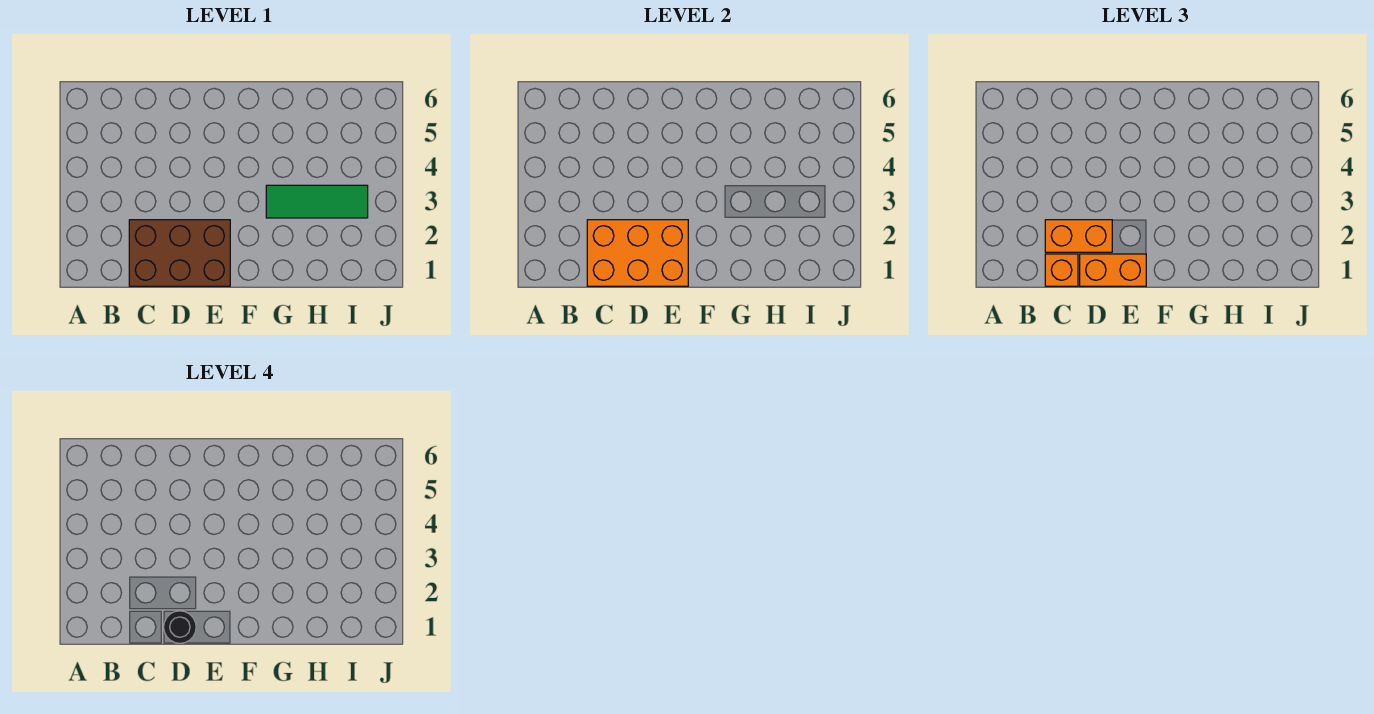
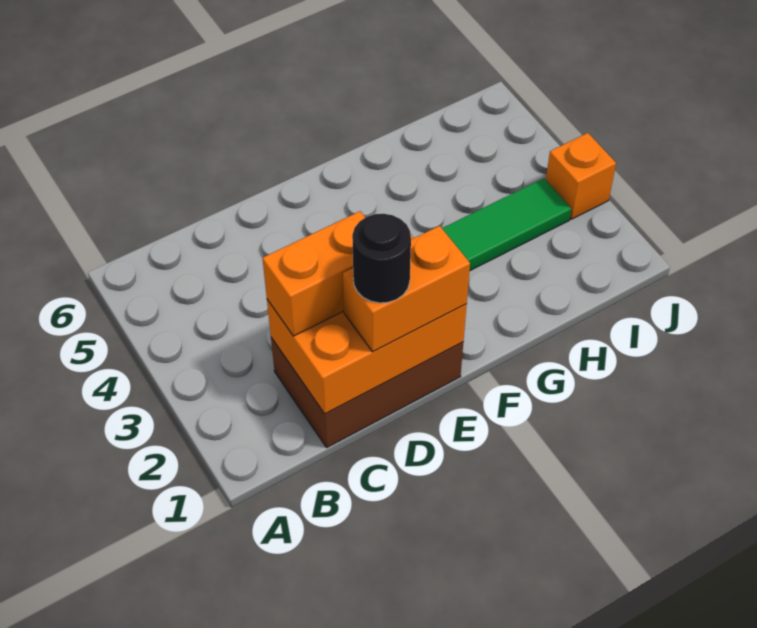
orange 1x1 brick [1045,254,1078,286] -> orange 1x1 brick moved to [546,133,616,219]

